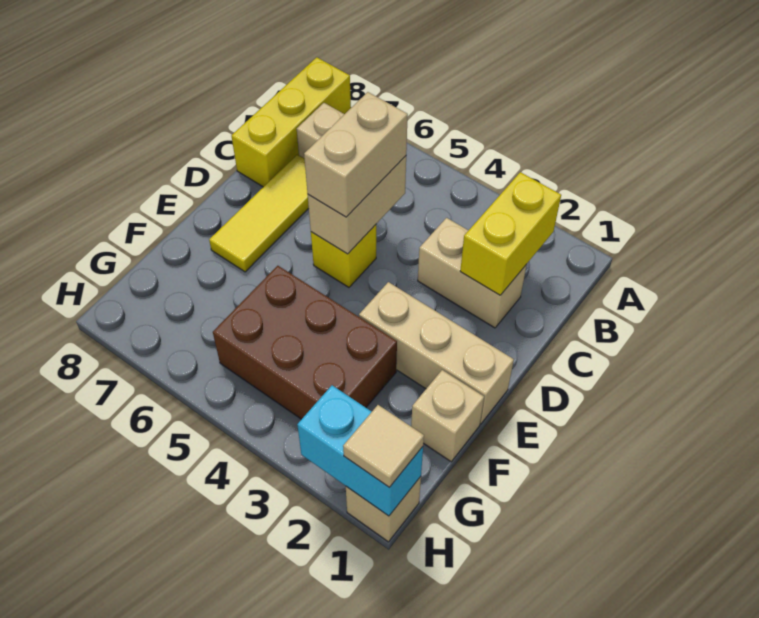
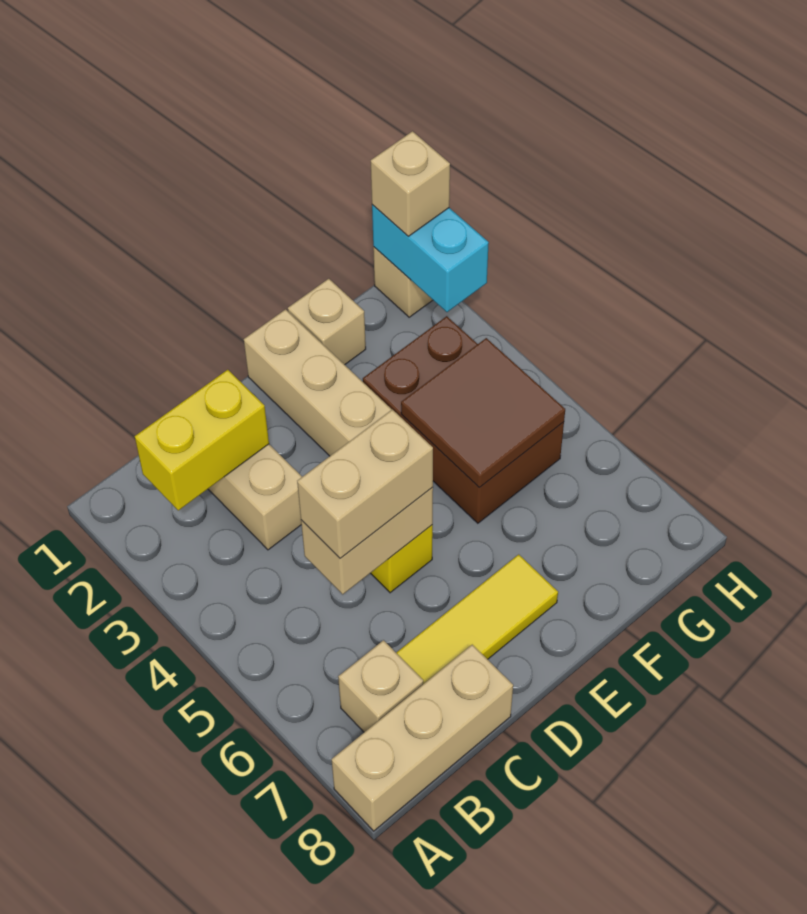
yellow 1x3 brick [232,57,351,187] -> tan 1x3 brick [332,645,513,831]
none -> brown 2x2 tile [401,338,565,487]
tan 1x1 tile [343,405,424,488] -> tan 1x1 brick [371,131,450,236]

